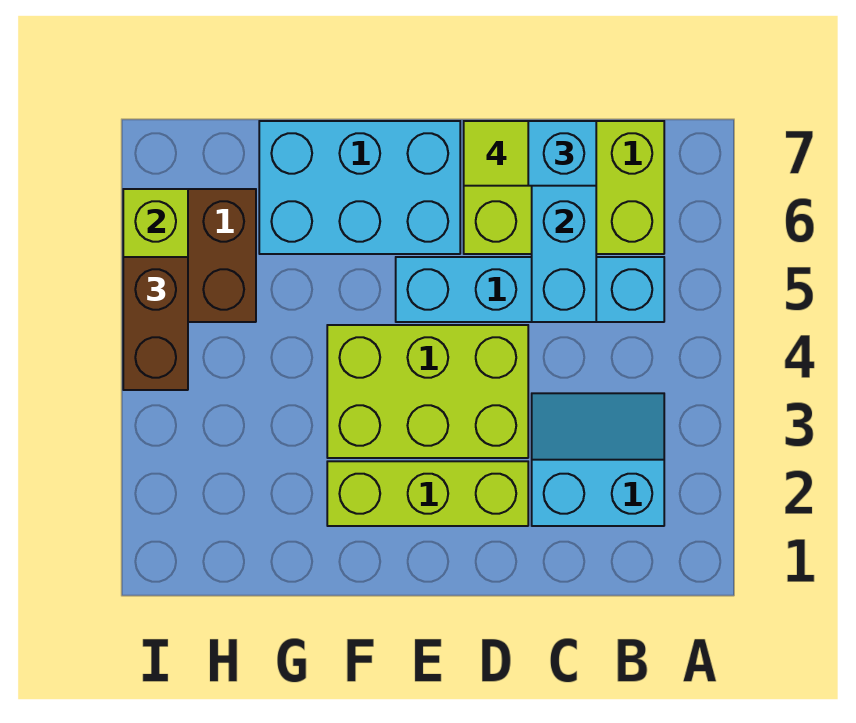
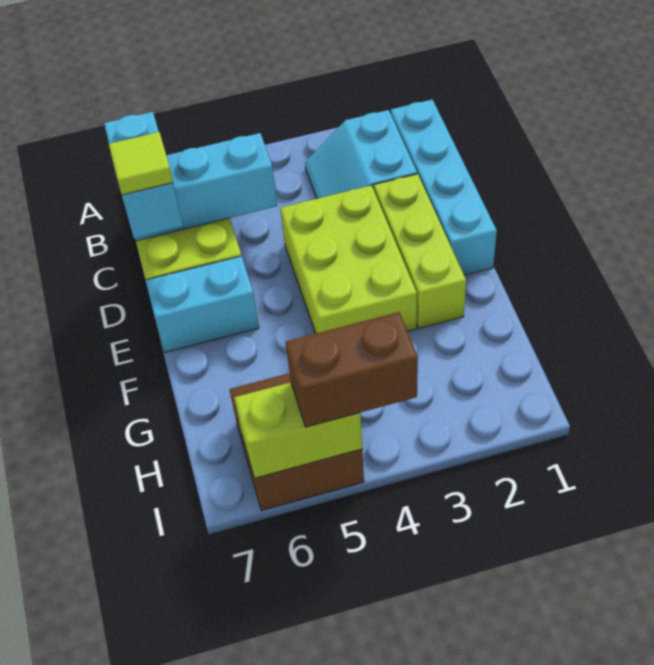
cyan 1x4 brick [396,257,664,322] -> cyan 1x4 brick moved to [391,100,497,275]
cyan 2x3 brick [259,121,460,254] -> cyan 1x2 brick [146,256,259,352]

